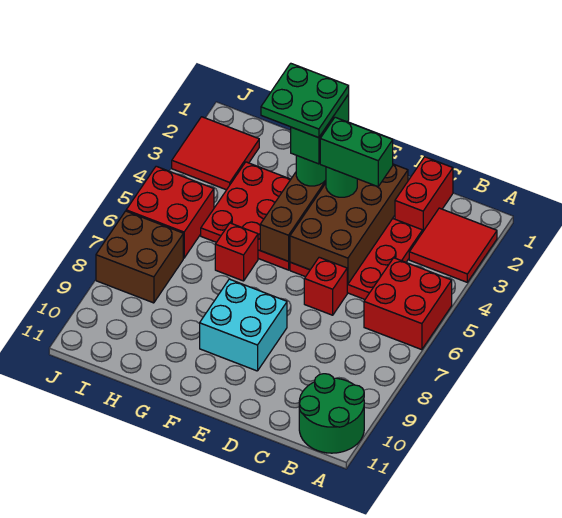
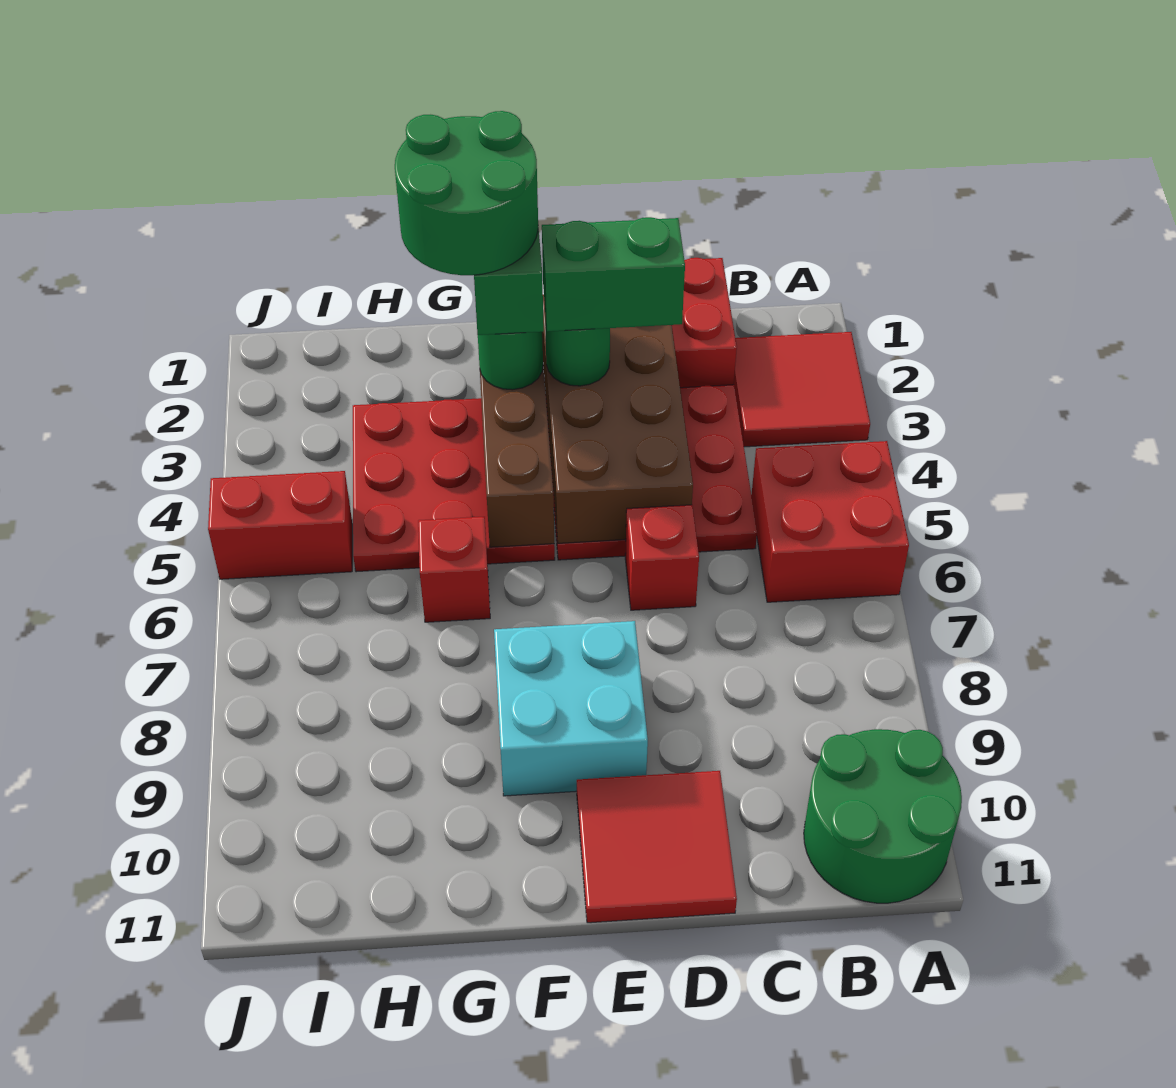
green 2x2 plate [261,63,349,138] -> green 2x2 round brick [395,111,538,275]
red 2x2 tile [172,117,259,190] -> red 2x2 tile moved to [577,771,737,923]
red 2x2 brick [126,166,214,258] -> red 1x2 brick [208,471,352,579]
brown 2x2 brick [96,211,183,303] -> none

